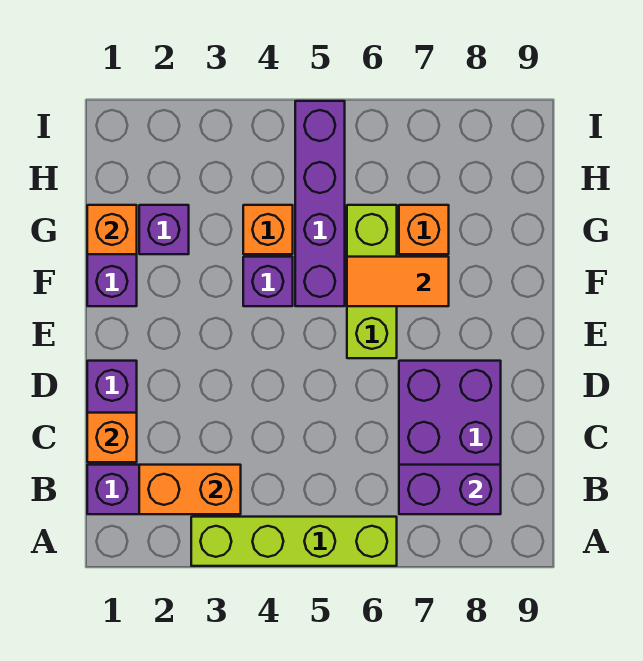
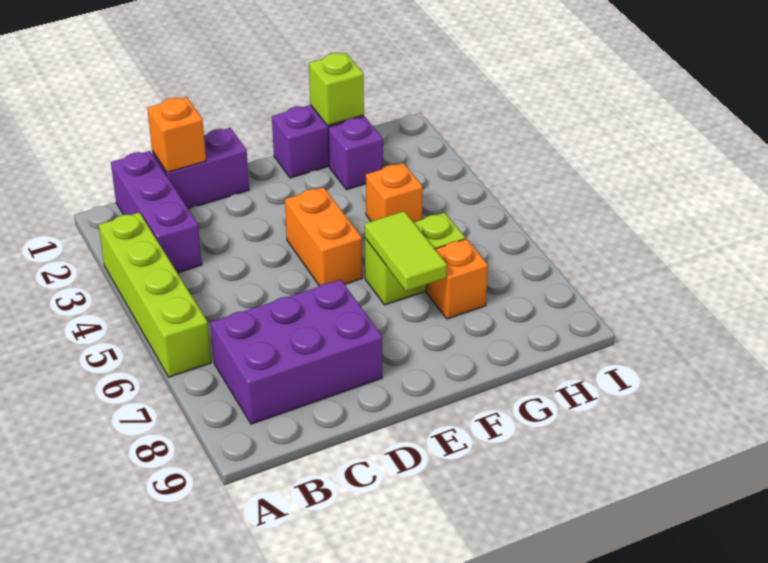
orange 1x2 brick [139,465,241,514] -> orange 1x2 brick moved to [285,187,362,286]
purple 1x2 brick [399,465,501,514] -> none
lime 1x3 brick [347,205,397,358] -> lime 1x2 brick [365,213,465,305]
purple 1x1 brick [243,257,293,306] -> none
purple 1x4 brick [295,101,345,306] -> none
orange 1x2 tile [347,257,449,306] -> lime 1x2 tile [365,211,447,291]
orange 1x1 brick [87,205,137,254] -> lime 1x1 brick [309,53,364,126]

